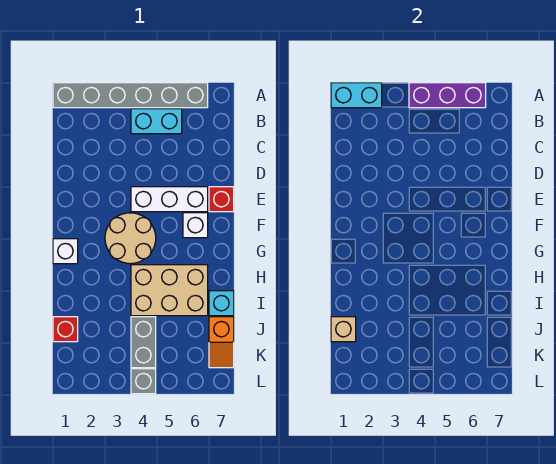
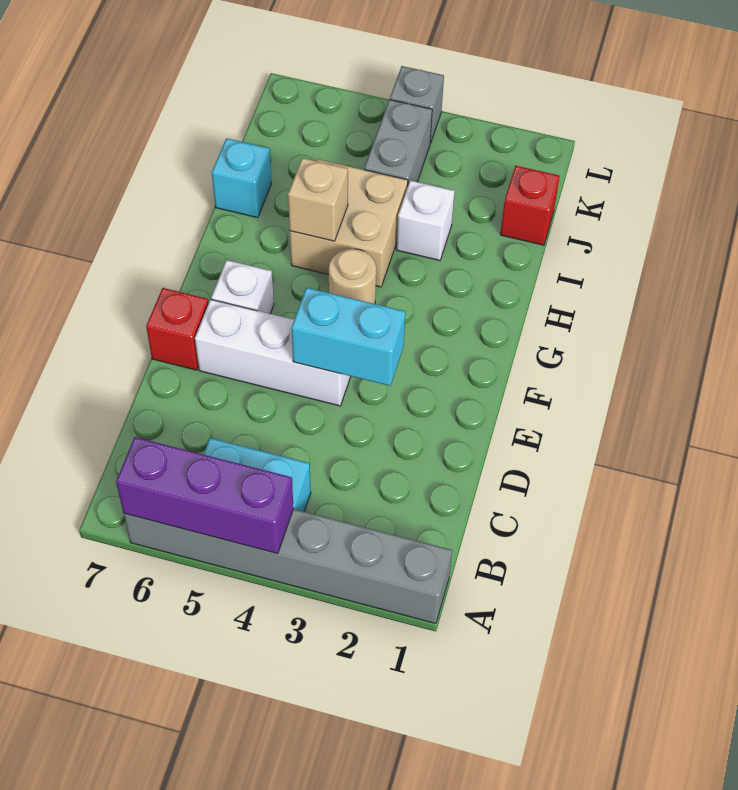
cyan 1x2 brick [331,83,382,108] -> cyan 1x2 brick moved to [291,288,405,386]
tan 2x2 round brick [105,213,156,264] -> tan 1x1 round brick [329,249,376,304]
white 1x1 brick [53,239,78,264] -> white 1x1 brick moved to [396,180,455,260]
tan 2x3 brick [131,265,208,316] -> tan 2x2 brick [290,159,408,287]
tan 1x1 brick [331,317,356,342] -> tan 1x1 brick moved to [288,158,348,241]
orange 1x2 slope [209,317,234,368] -> none

